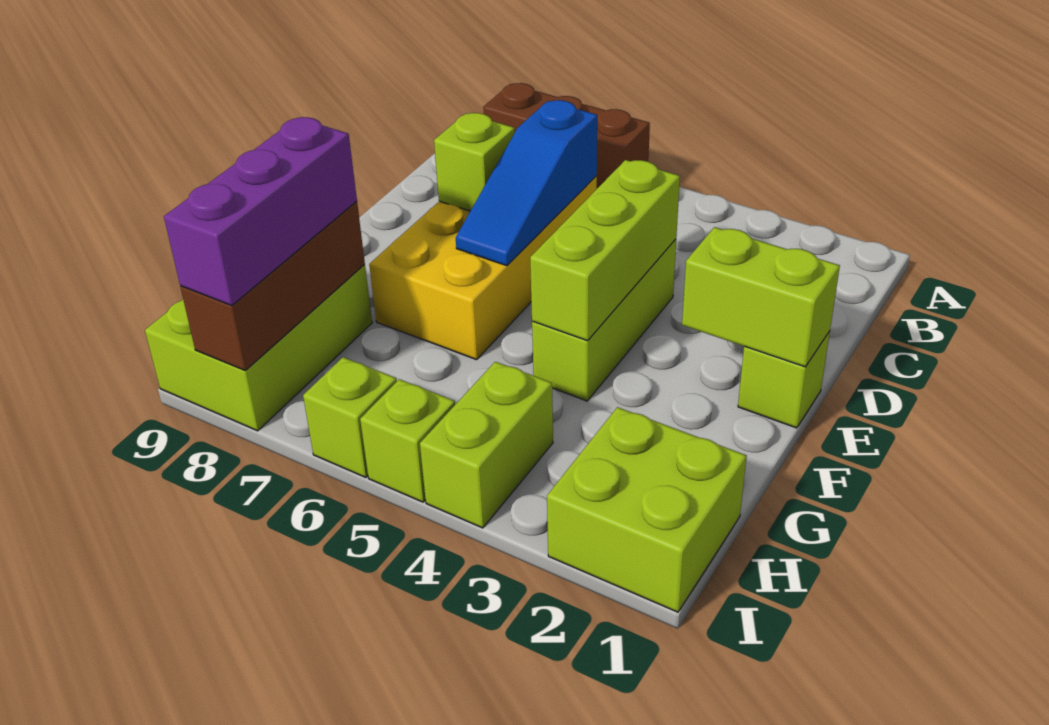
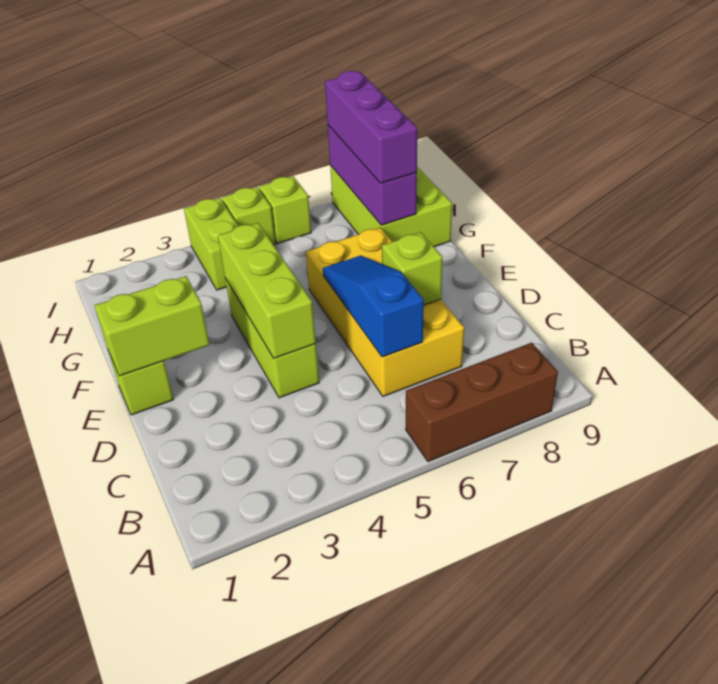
brown 1x3 brick [180,201,365,370] -> purple 1x3 brick [328,125,417,225]
lime 2x2 brick [547,407,747,612] -> none

